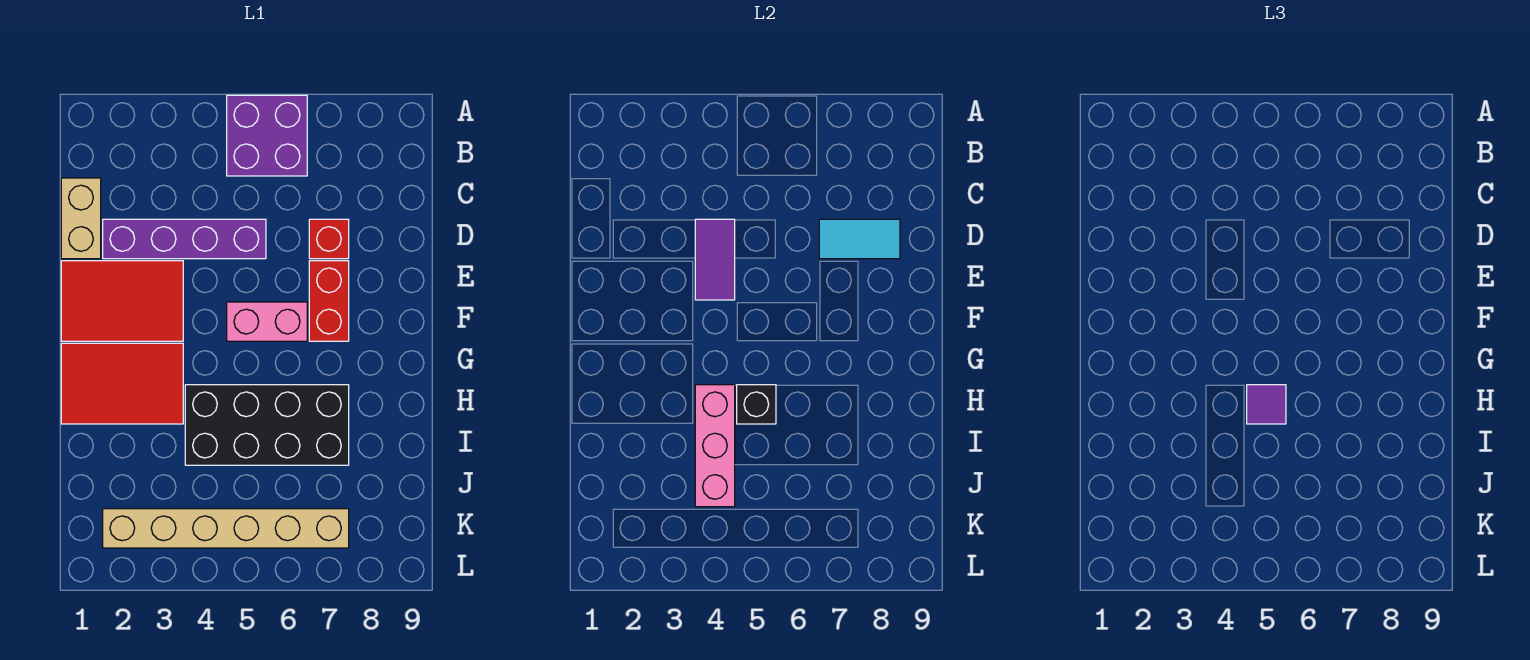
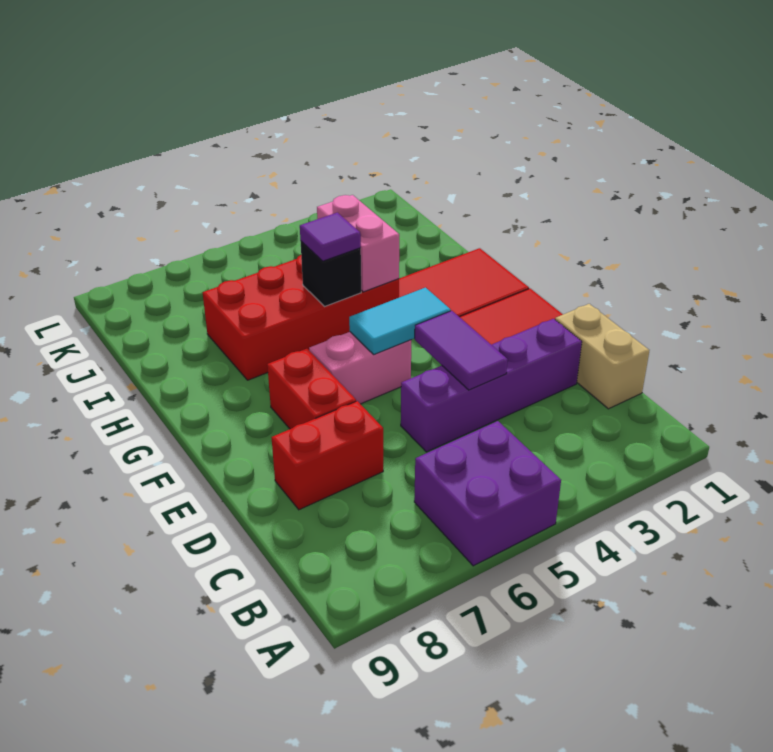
red 1x1 brick [309,219,349,259] -> red 1x2 brick [271,401,383,510]
cyan 1x2 tile [819,219,900,259] -> cyan 1x2 tile moved to [349,288,451,354]
black 2x4 brick [185,385,349,465] -> red 2x4 brick [203,255,399,380]
pink 1x3 brick [695,385,735,507] -> pink 1x2 brick [317,195,399,292]
tan 1x6 brick [103,509,349,548] -> none

